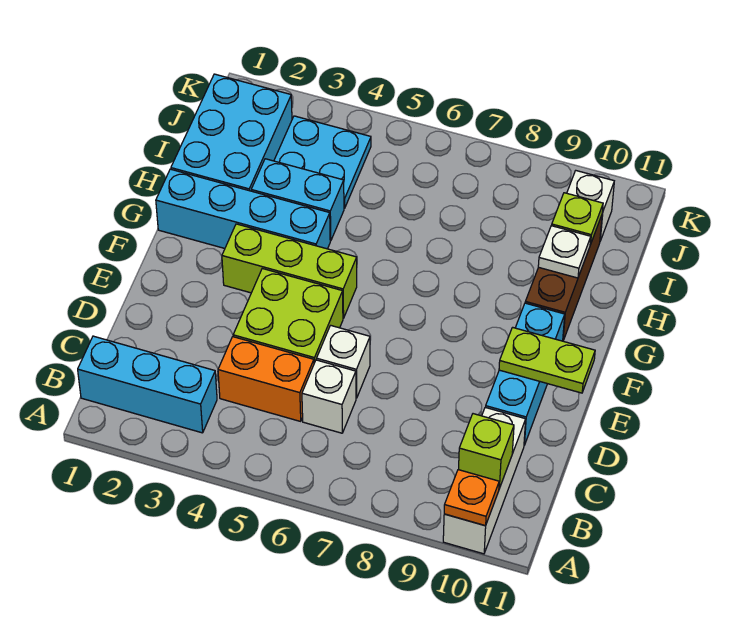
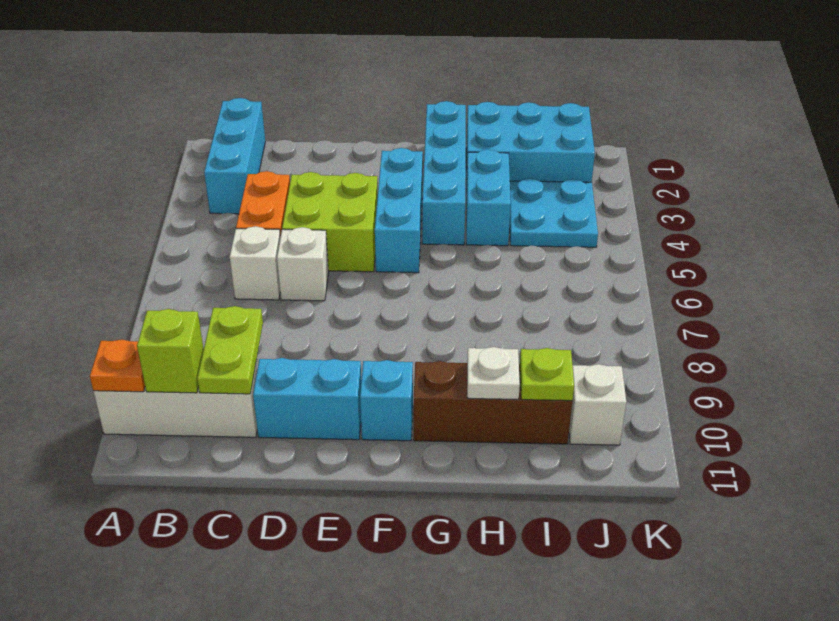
lime 1x2 plate [499,327,595,393] -> lime 1x2 plate moved to [197,306,263,394]
lime 1x3 brick [222,224,357,318] -> cyan 1x3 brick [375,148,423,273]

